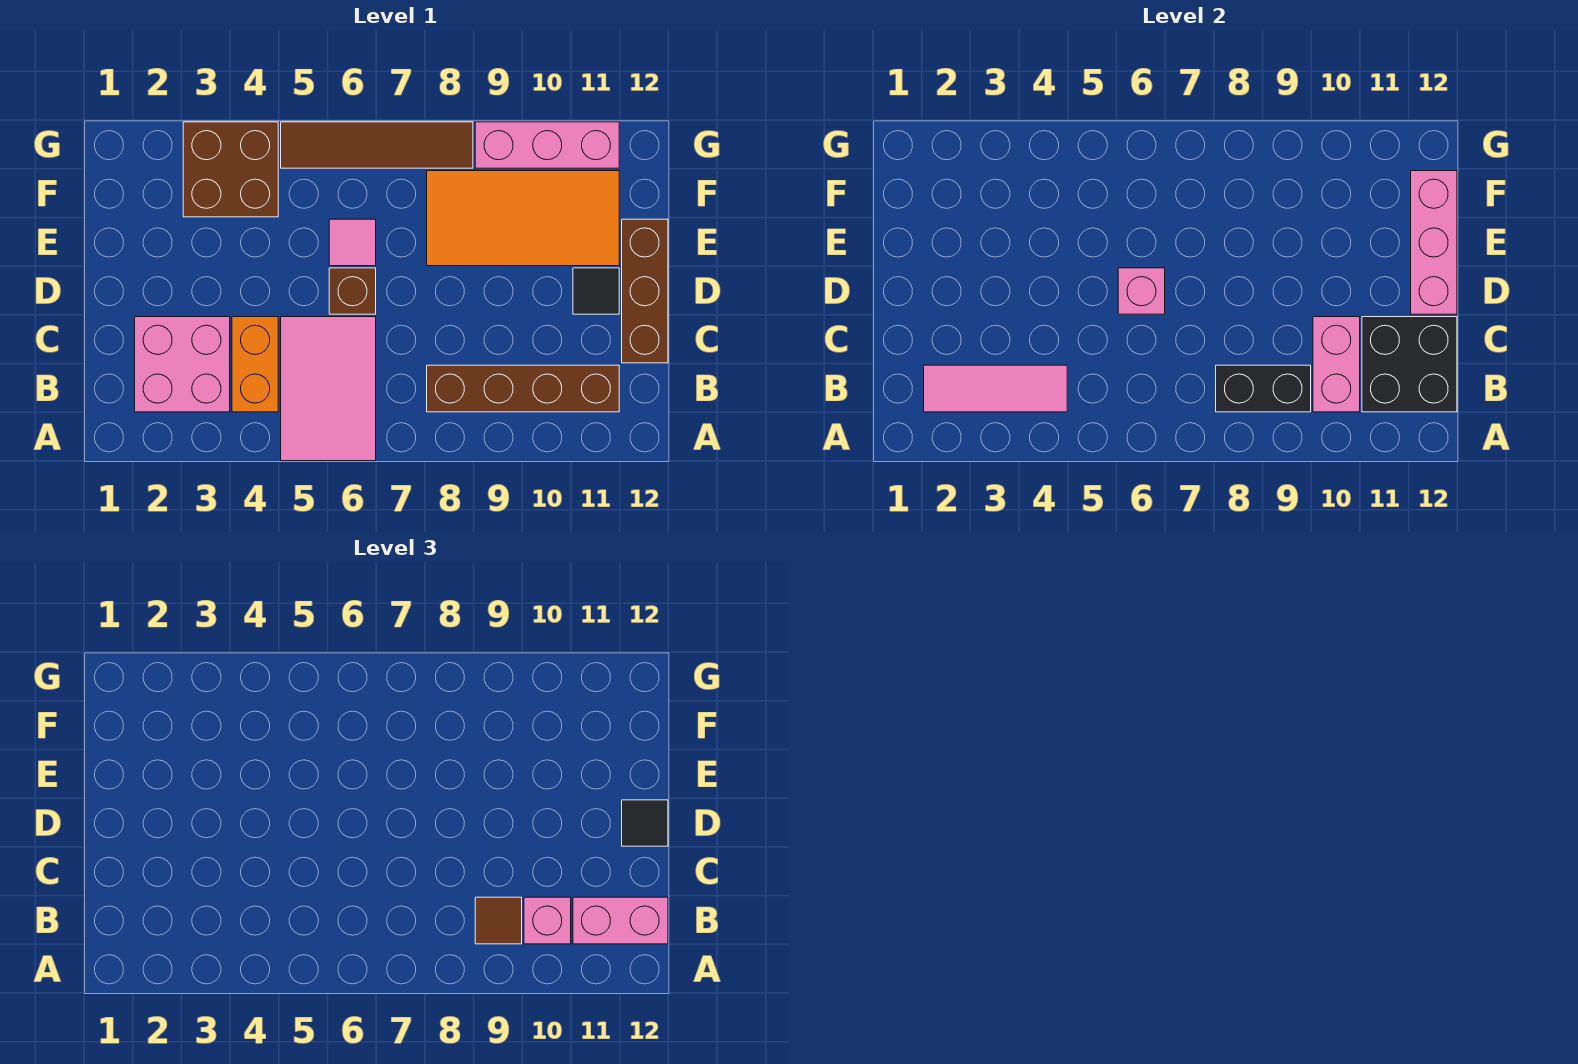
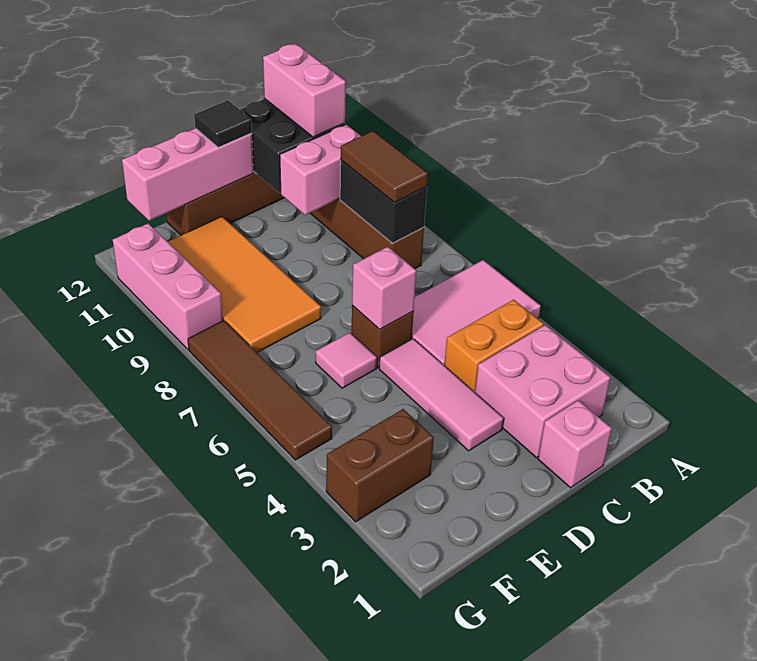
pink 1x3 tile [924,365,1067,412] -> pink 1x3 tile moved to [379,339,504,451]
brown 1x1 tile [475,897,522,944] -> brown 1x2 tile [341,131,428,203]
pink 1x1 brick [524,897,571,944] -> pink 1x1 brick moved to [538,400,612,488]
black 1x1 tile [573,268,619,314] -> none
brown 2x2 brick [183,122,278,217] -> brown 1x2 brick [326,409,434,522]

